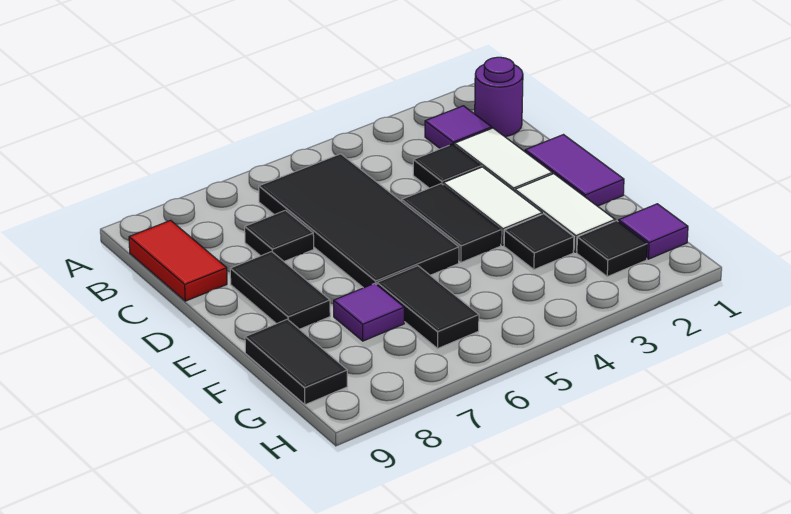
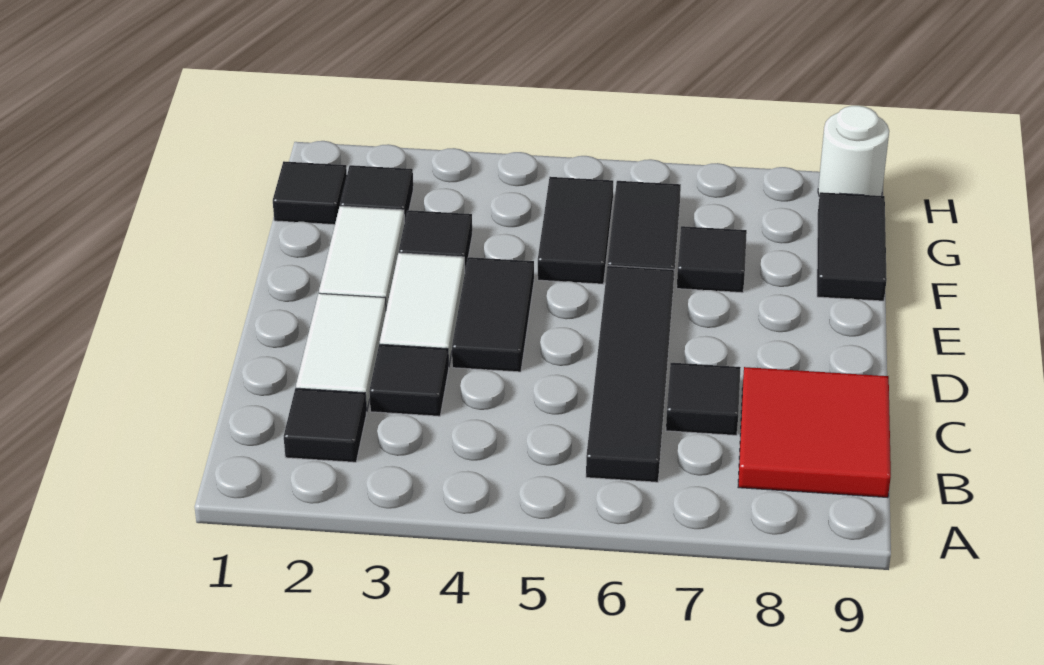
purple 1x1 round brick [475,57,523,137] -> none
purple 1x1 tile [425,106,492,149] -> black 1x1 tile [284,388,366,462]
black 2x4 tile [259,154,459,288] -> black 1x4 tile [586,266,674,482]
red 1x2 tile [129,220,227,301] -> red 2x2 tile [738,367,891,497]
purple 1x2 tile [525,135,624,206] -> none
black 1x2 tile [230,252,330,329] -> black 1x2 tile moved to [538,177,613,284]
purple 1x1 tile [334,283,404,341] -> black 1x1 tile [677,226,747,293]
purple 1x1 tile [618,204,688,259] -> black 1x1 tile [273,161,347,225]
none -> white 1x1 round brick [818,106,889,196]

